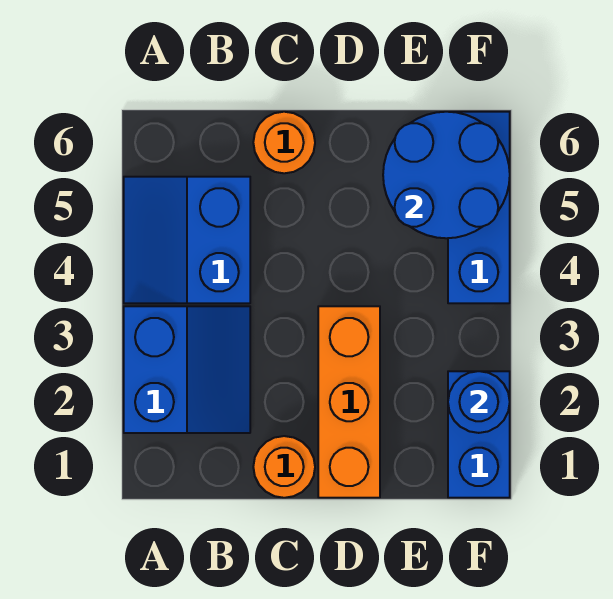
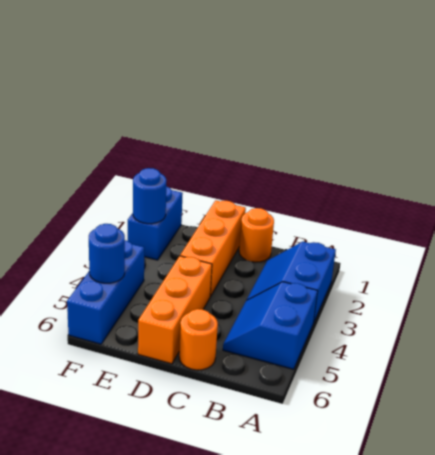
blue 2x2 slope [124,177,250,303] -> blue 2x2 slope turned to [223,282,318,369]
none -> orange 1x3 brick [138,256,212,364]
blue 2x2 round brick [383,112,510,238] -> blue 1x1 round brick [89,224,125,283]

